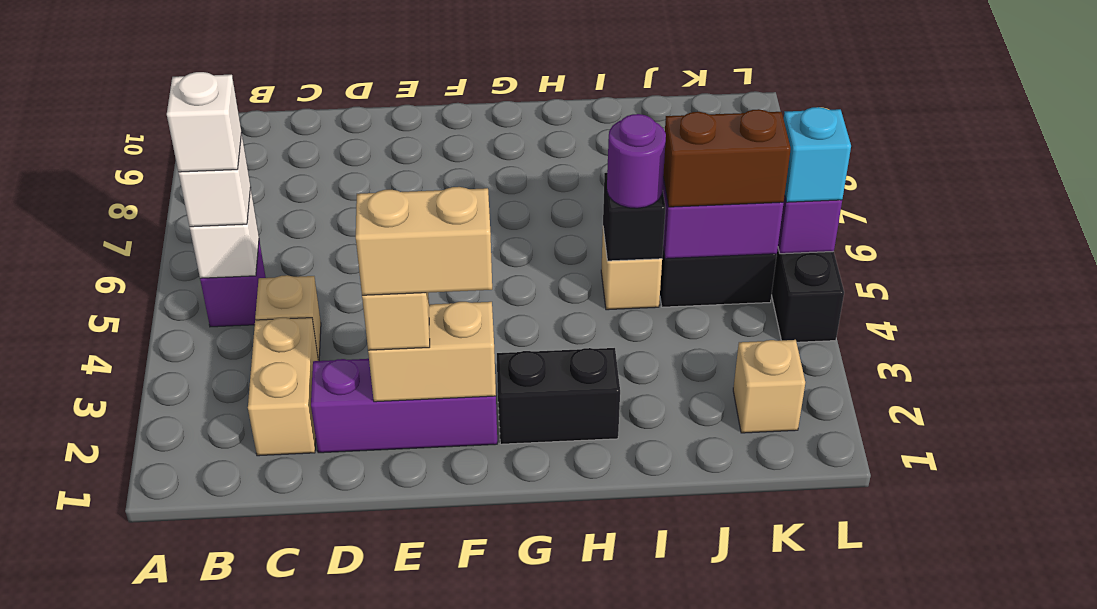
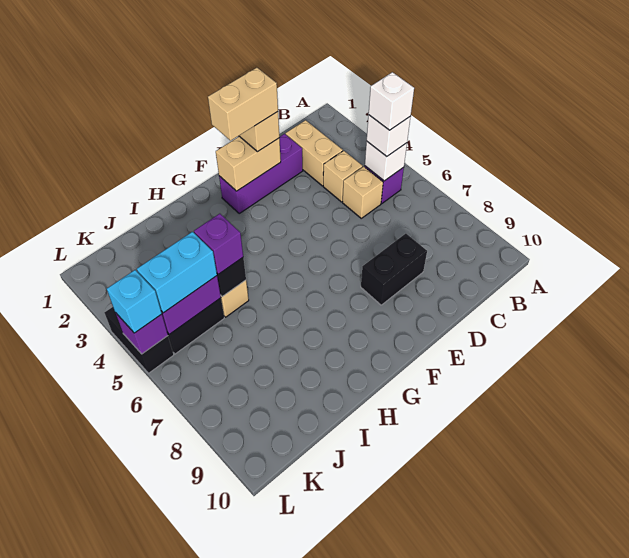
black 1x2 brick [497,348,620,444] -> black 1x2 brick moved to [361,234,427,305]
purple 1x1 round brick [607,114,666,208] -> purple 1x1 brick [194,214,243,274]
brown 1x2 brick [663,109,791,207] -> cyan 1x2 brick [137,232,217,313]
tan 1x1 brick [733,340,805,433] -> tan 1x1 brick moved to [343,167,383,218]

